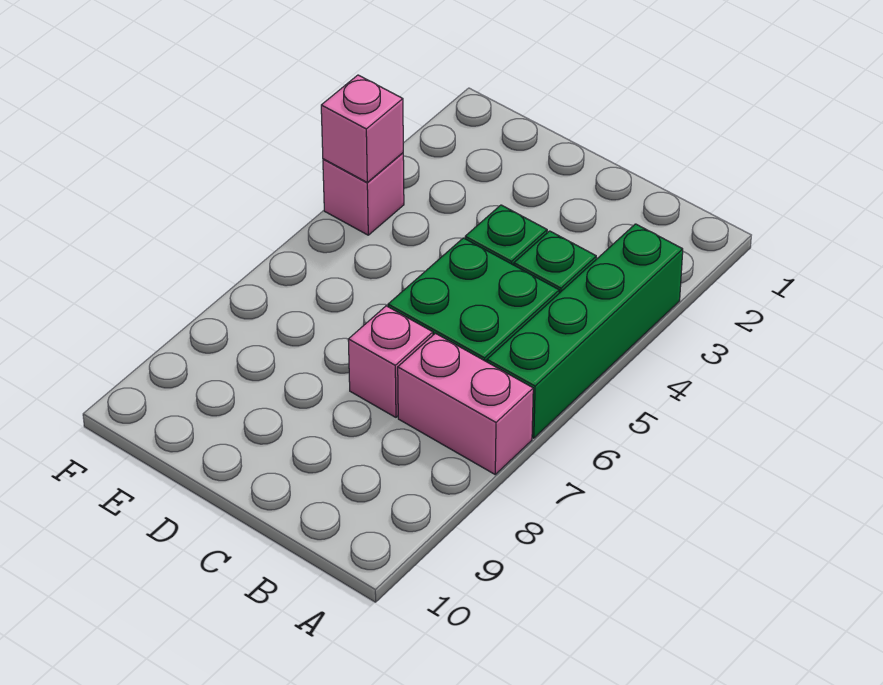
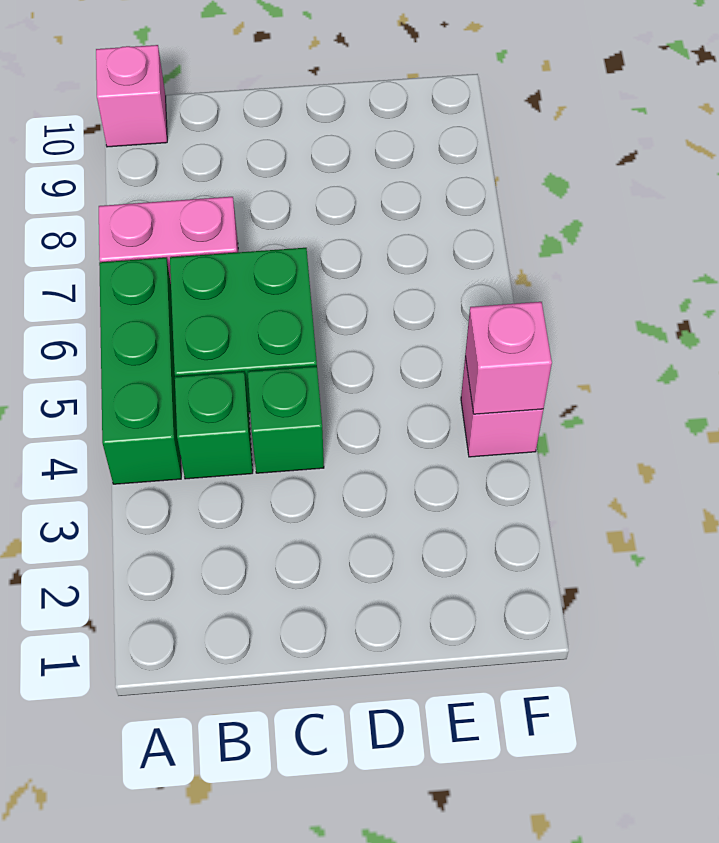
green 1x4 brick [487,224,683,438] -> green 1x3 brick [99,258,181,484]
pink 1x1 brick [348,306,433,417] -> pink 1x1 brick moved to [96,45,167,147]

